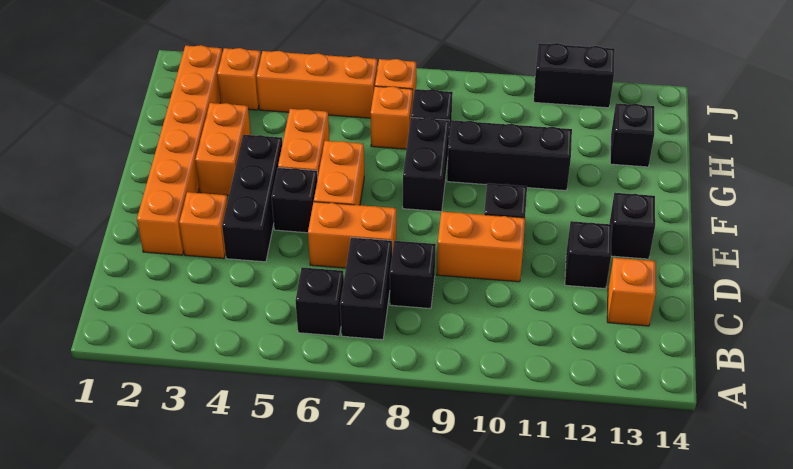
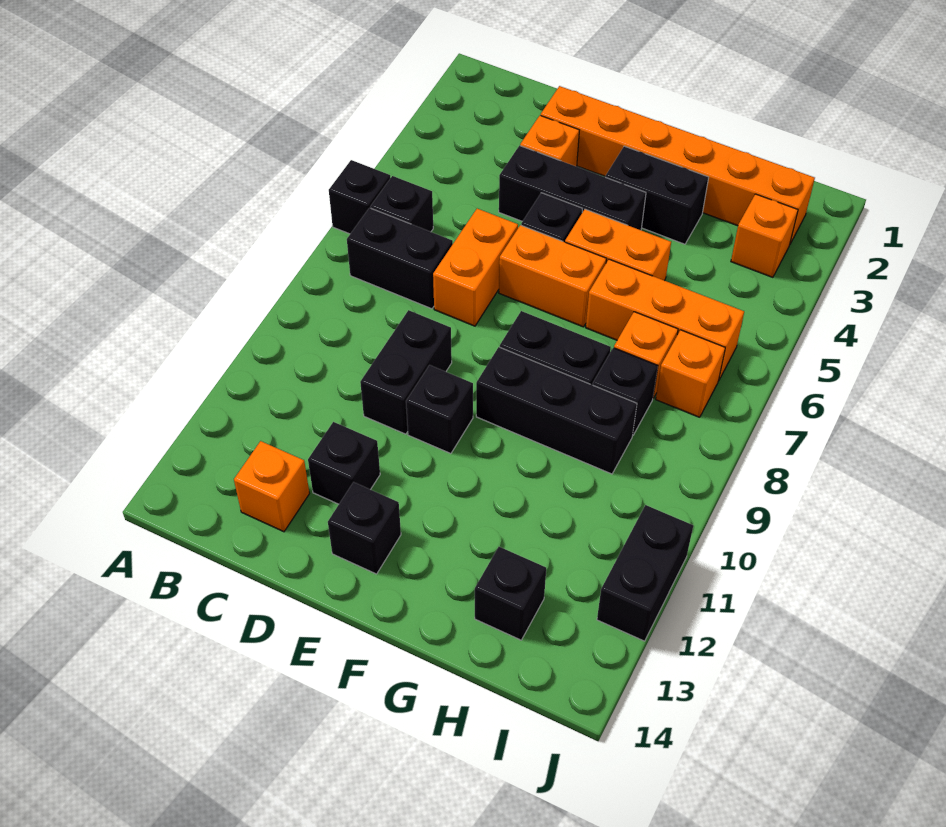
black 1x1 brick [390,241,436,309] -> black 1x1 brick moved to [329,160,390,234]
orange 1x2 brick [437,211,525,282] -> black 1x2 brick [360,310,452,434]
orange 1x2 brick [195,103,251,195] -> black 1x2 brick [605,146,709,244]
black 1x3 brick [447,120,572,191] -> black 1x3 brick turned to [476,347,637,474]
orange 1x3 brick [257,51,377,118] -> orange 1x3 brick turned to [586,259,744,381]

